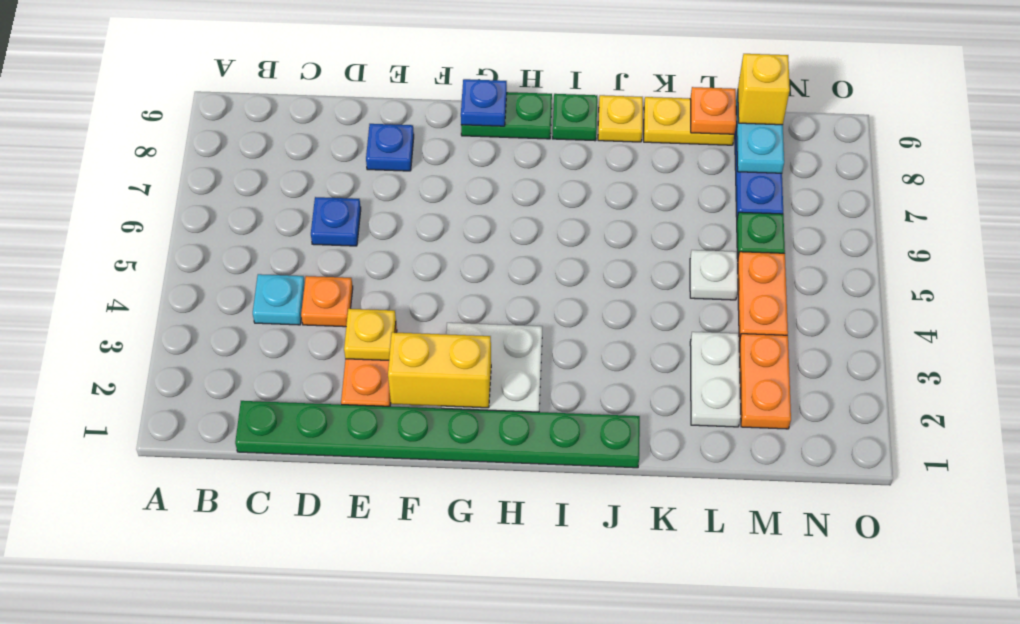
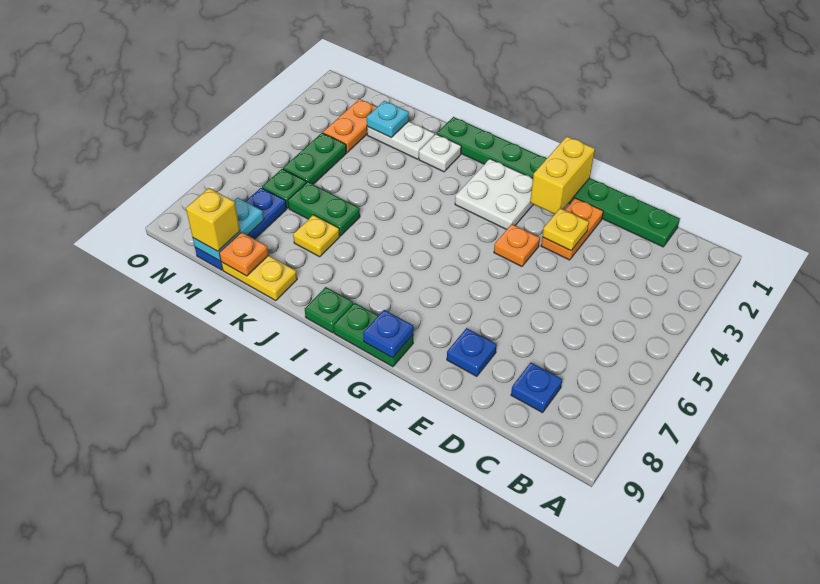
cyan 1x1 plate [253,274,305,325] -> cyan 1x1 plate moved to [367,101,409,138]
orange 1x1 plate [301,276,353,327] -> orange 1x1 plate moved to [494,224,540,267]
blue 1x1 plate [311,197,361,246] -> blue 1x1 plate moved to [511,363,562,413]
yellow 1x2 brick [388,332,491,408] -> yellow 1x2 brick turned to [530,136,595,214]
yellow 1x1 plate [598,95,643,142] -> yellow 1x1 plate moved to [293,215,340,257]
none -> green 1x2 plate [288,182,360,236]
white 1x2 plate [690,332,741,427] -> white 1x2 plate turned to [367,121,435,159]
white 1x1 plate [690,250,738,300] -> white 1x1 plate moved to [419,134,461,172]
orange 1x2 plate [737,252,788,341] -> green 1x2 plate [283,133,347,184]

